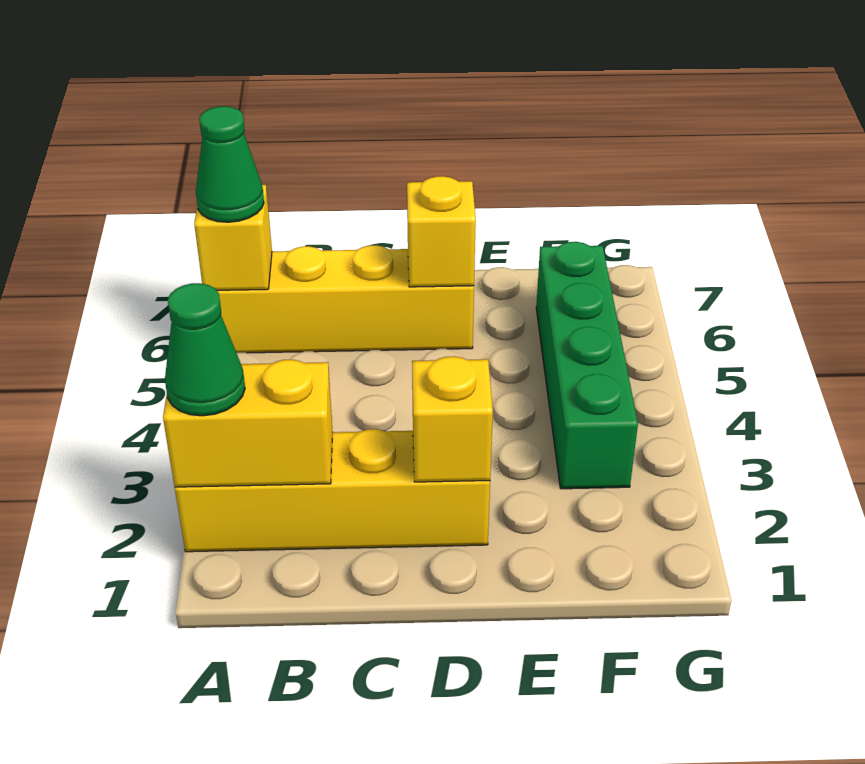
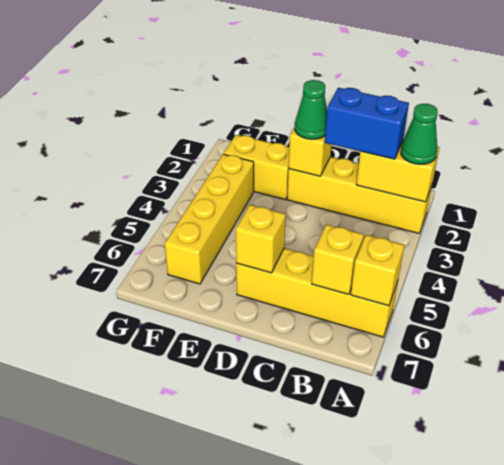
green 1x1 cone [196,106,264,222] -> green 1x1 cone moved to [295,80,327,139]
none -> blue 1x2 brick [325,88,409,159]
none -> yellow 1x1 brick [312,224,364,294]
none -> yellow 1x2 brick [224,135,289,200]
green 1x4 brick [536,242,638,489] -> yellow 1x4 brick [165,154,254,284]

